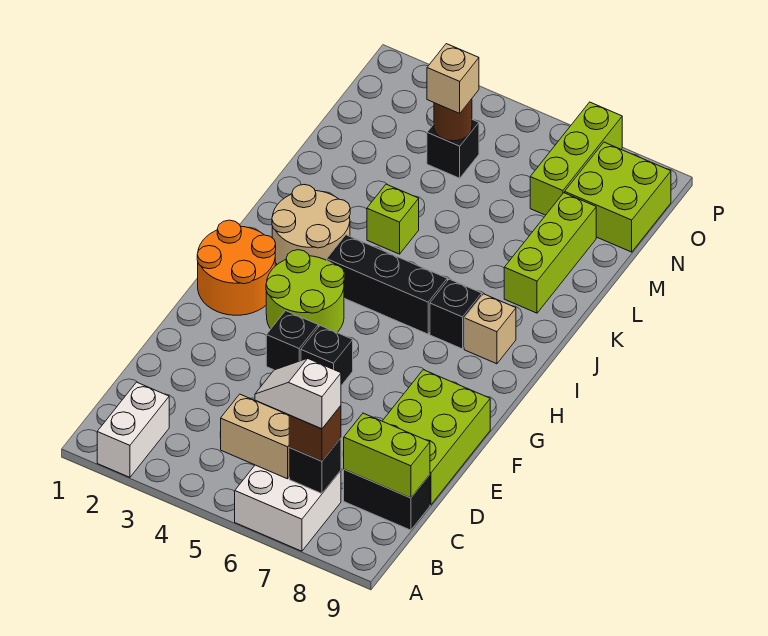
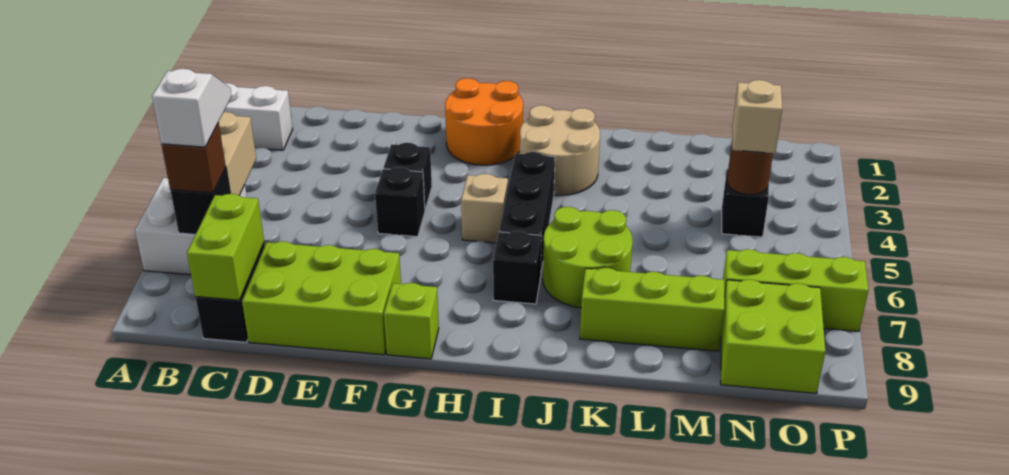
lime 2x2 round brick [266,250,344,332] -> lime 2x2 round brick moved to [543,207,633,308]
tan 1x1 brick [464,294,516,364] -> tan 1x1 brick moved to [461,174,508,243]
lime 1x1 brick [367,184,419,254] -> lime 1x1 brick moved to [384,283,439,359]

